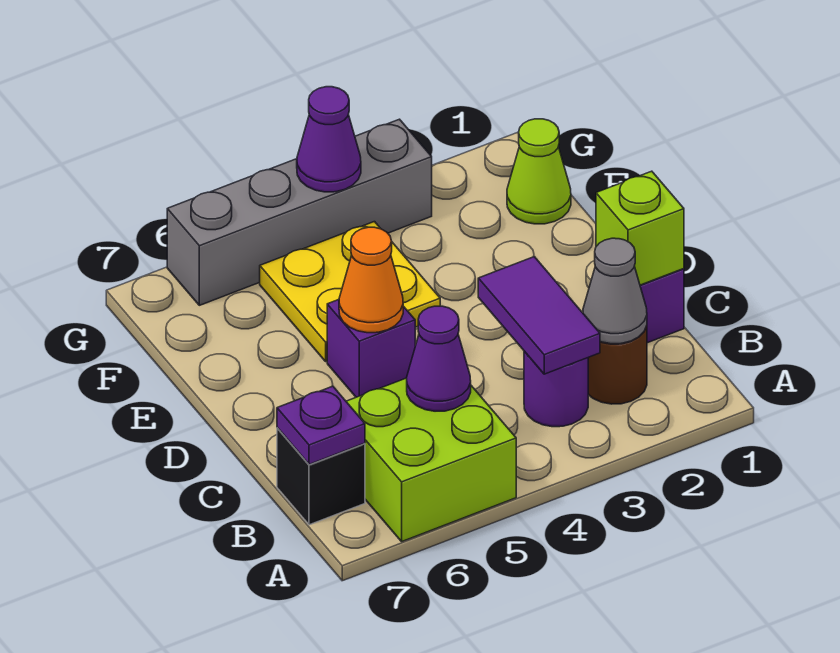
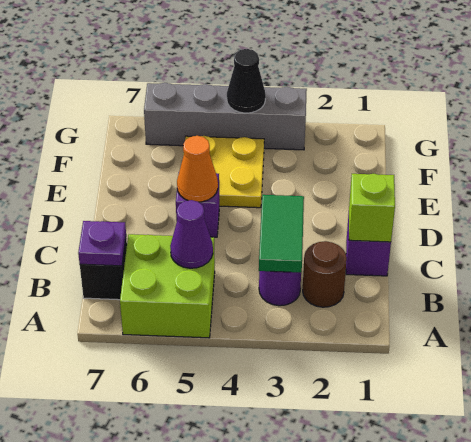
grey 1x1 cone [583,238,647,344] -> none
purple 1x2 tile [478,257,600,374] -> green 1x2 tile [259,195,304,273]
lime 1x1 cone [507,119,571,224] -> none
purple 1x1 cone [297,87,361,192] -> black 1x1 cone [227,49,266,113]

